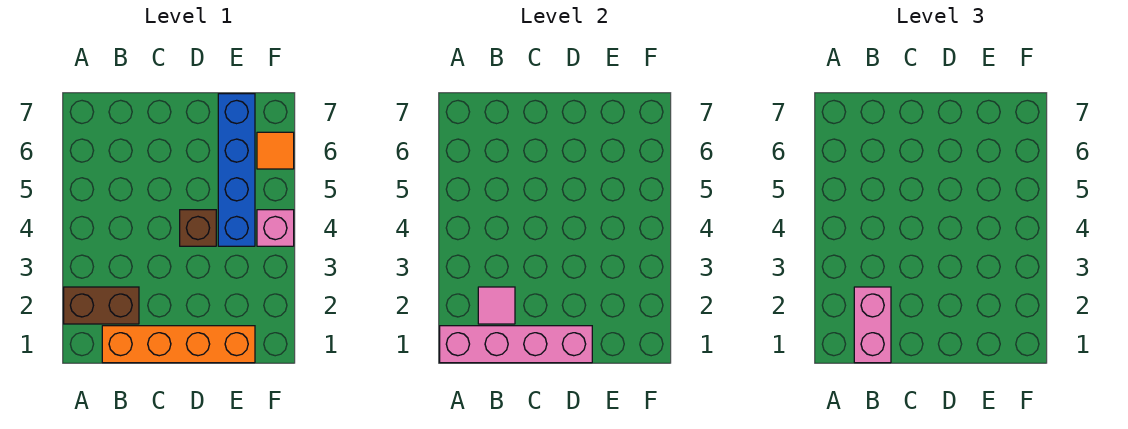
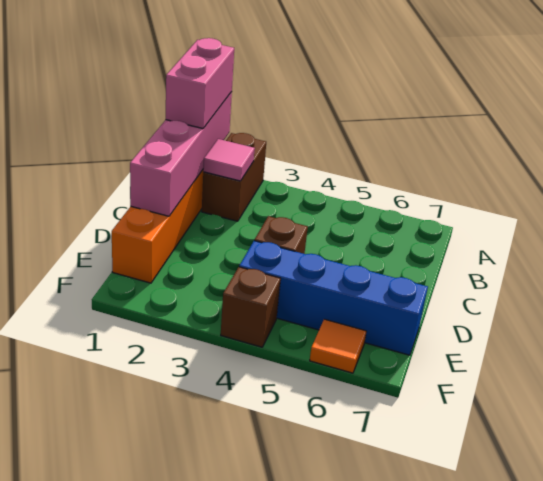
pink 1x2 brick [854,287,891,363] -> pink 1x2 brick turned to [166,38,234,129]
pink 1x1 brick [257,210,294,246] -> brown 1x1 brick [221,267,281,347]

